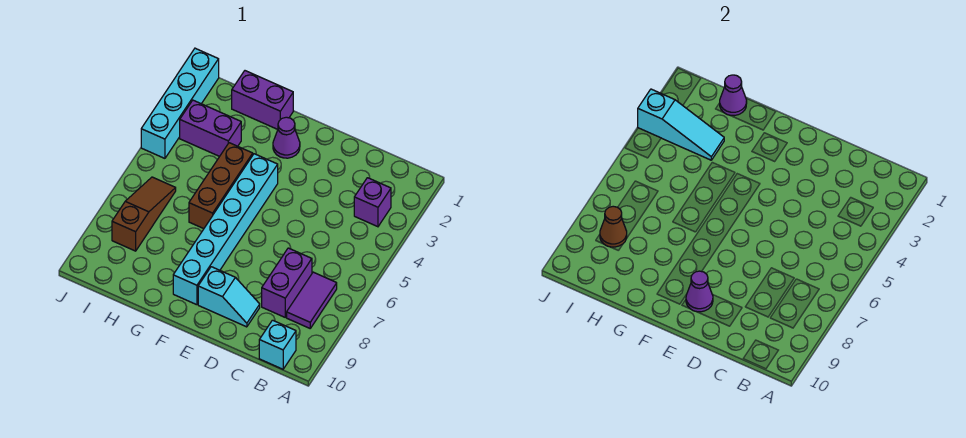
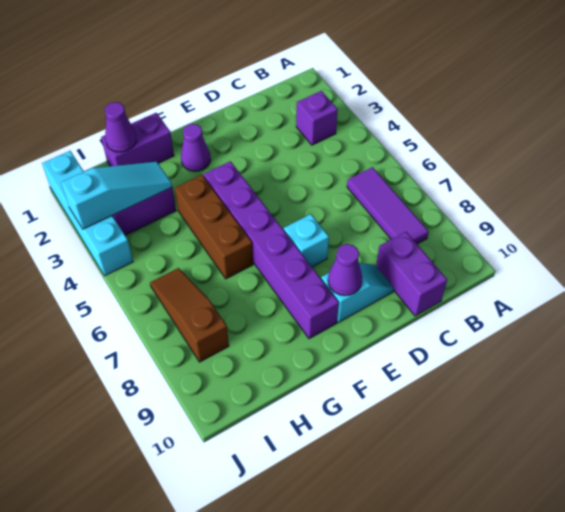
purple 1x2 tile [287,272,337,328] -> purple 1x3 tile [347,167,429,244]
cyan 1x1 brick [259,320,296,369] -> cyan 1x1 brick moved to [284,214,329,267]
purple 1x2 brick [262,248,312,317] -> purple 1x2 brick moved to [376,232,447,316]
cyan 1x6 brick [173,154,278,305] -> purple 1x6 brick [204,161,339,339]
brown 1x1 cone [600,206,627,247] -> none

